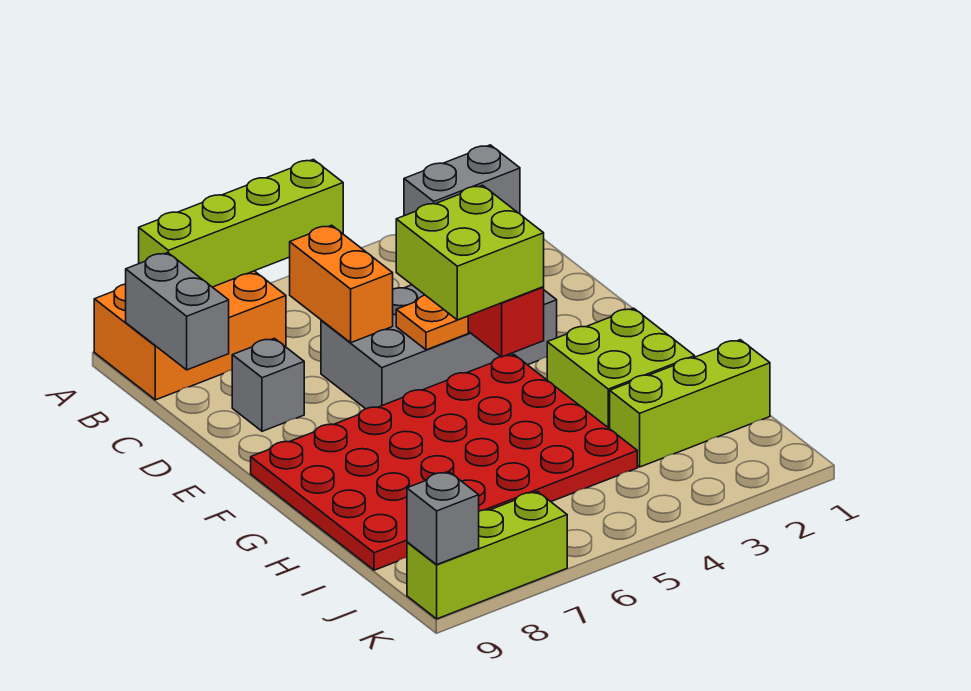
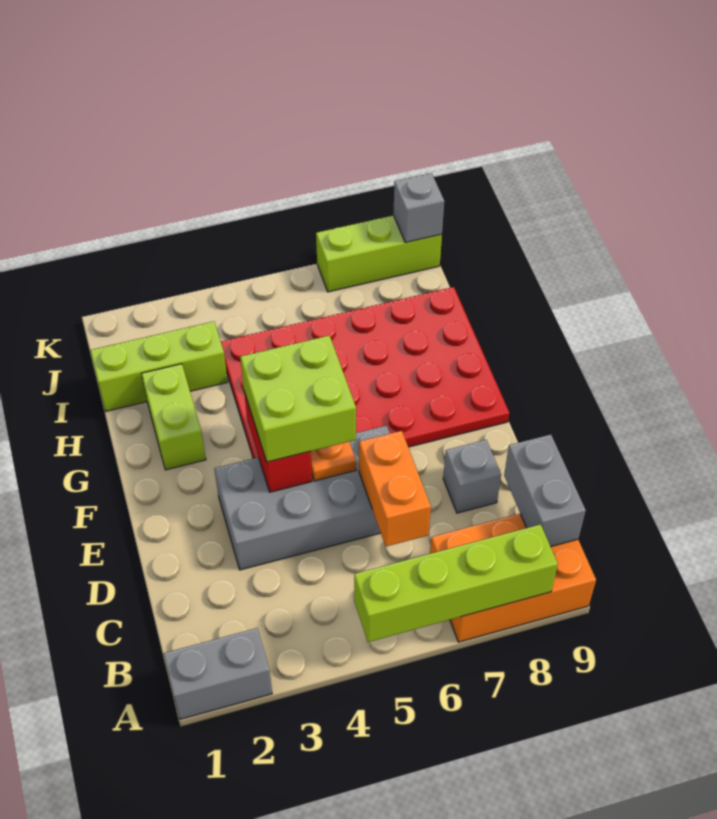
lime 2x2 brick [547,308,695,429] -> lime 1x2 brick [142,364,206,470]

